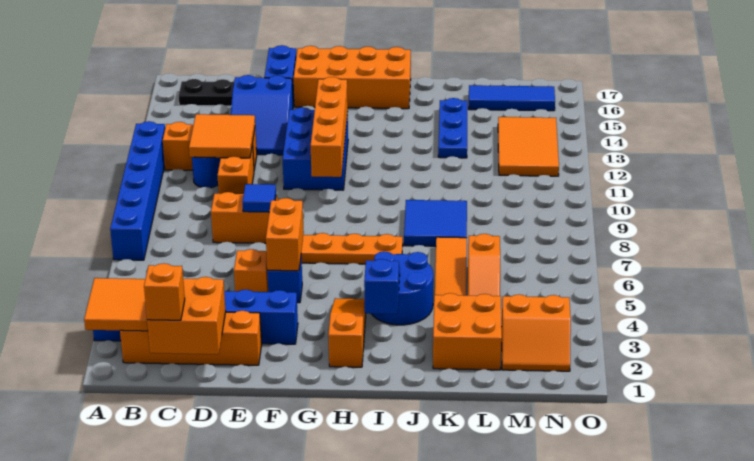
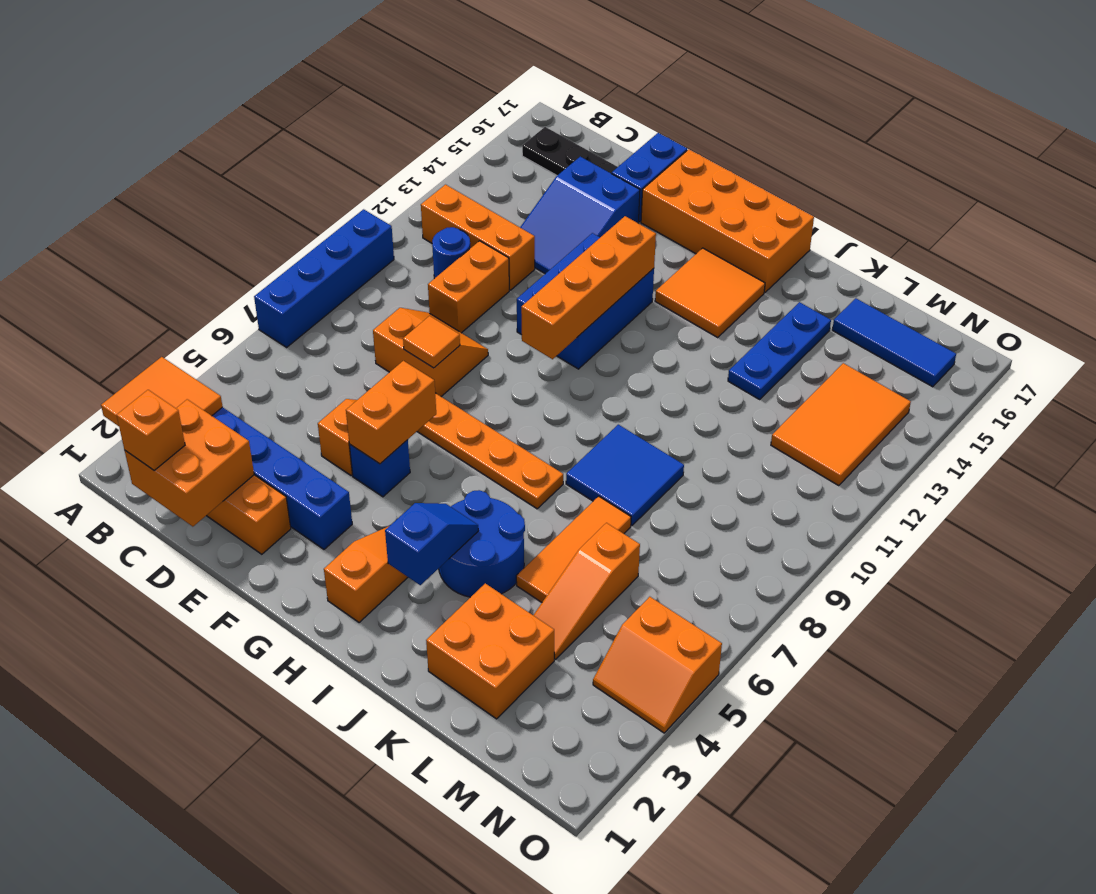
blue 1x6 brick [110,121,165,260] -> blue 1x4 brick [254,209,394,347]
orange 2x2 tile [189,114,255,158] -> orange 2x2 tile moved to [655,248,765,337]
blue 1x1 tile [243,184,276,212] -> orange 1x1 tile [403,316,460,368]
orange 2x2 slope [501,294,571,371] -> orange 2x2 slope moved to [593,597,722,733]

